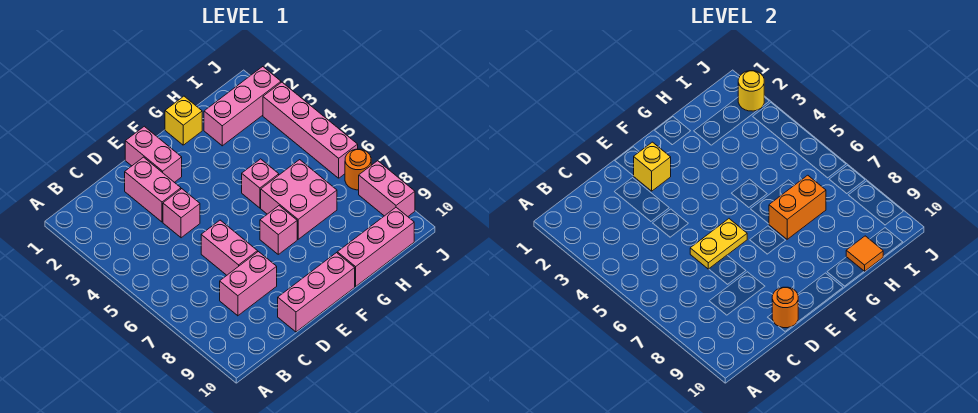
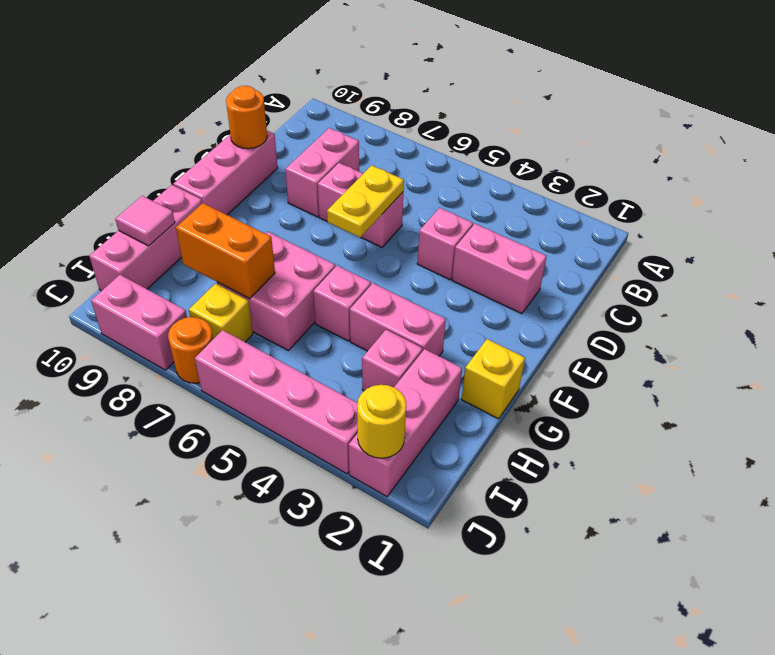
pink 1x2 brick [125,126,182,182] -> pink 1x2 brick moved to [350,283,446,356]
yellow 1x1 brick [634,142,671,191] -> yellow 1x1 brick moved to [189,283,253,342]
pink 1x1 brick [260,206,297,254] -> pink 1x1 brick moved to [362,330,423,391]
orange 1x2 brick [769,175,826,239] -> orange 1x2 brick turned to [176,203,275,299]
orange 1x1 tile [846,236,883,271] -> pink 1x1 tile [115,196,175,246]

